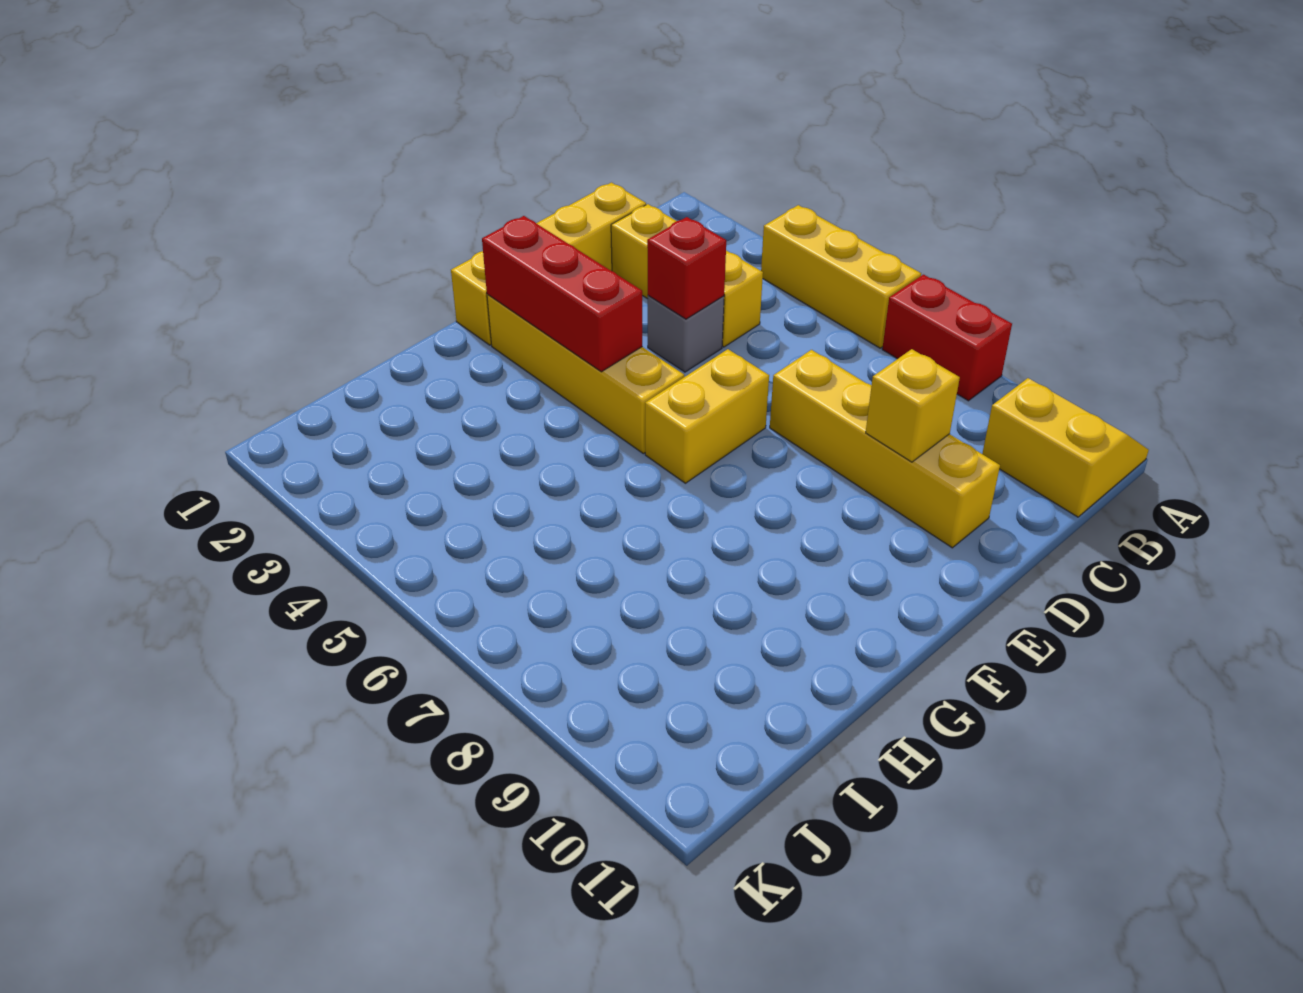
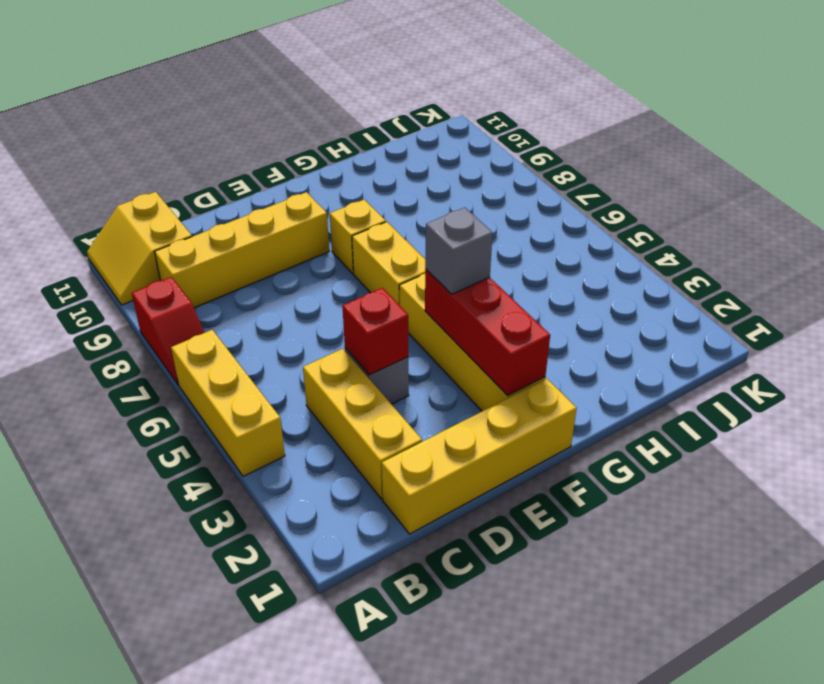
red 1x2 brick [882,275,1012,401] -> red 1x2 slope [132,277,205,385]
yellow 1x4 brick [770,350,1000,548] -> yellow 1x4 brick turned to [155,192,329,308]
yellow 1x1 brick [866,349,960,462] -> yellow 1x1 brick moved to [330,200,386,273]
yellow 1x2 brick [645,349,769,483] -> yellow 1x2 brick turned to [352,222,425,305]
none -> grey 1x1 brick [425,207,493,294]

